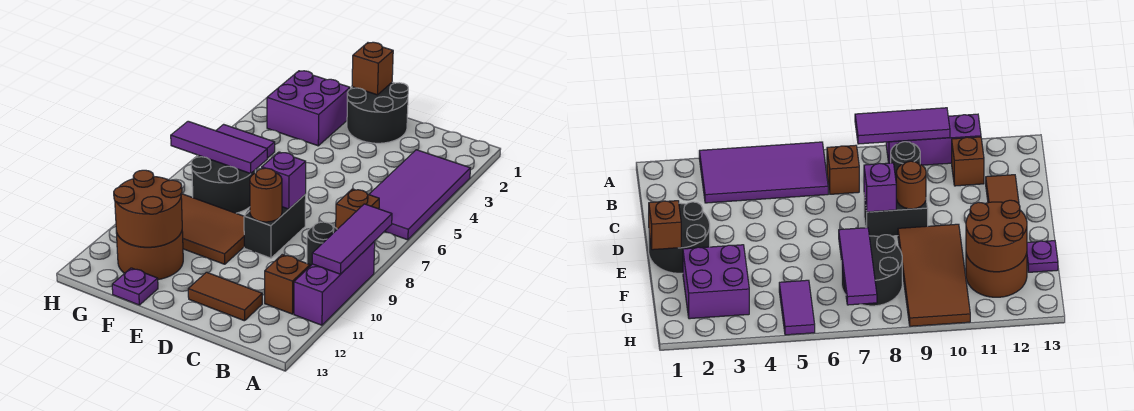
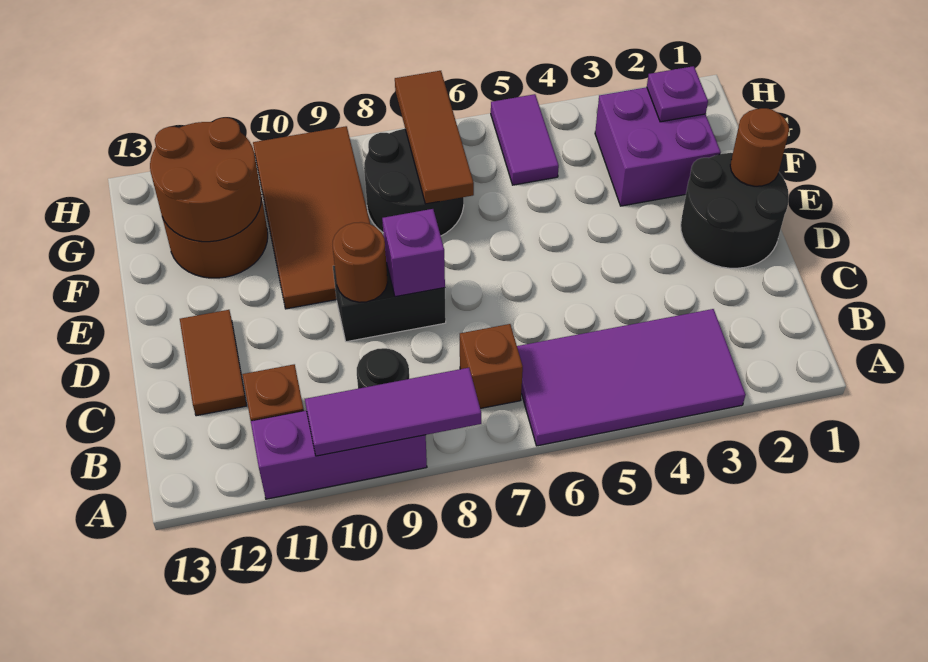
brown 1x1 brick [352,42,393,95] -> brown 1x1 round brick [730,108,789,186]
purple 1x3 tile [171,121,267,174] -> brown 1x3 tile [395,71,474,204]
purple 1x1 plate [112,268,158,305] -> purple 1x1 plate moved to [647,66,708,122]

